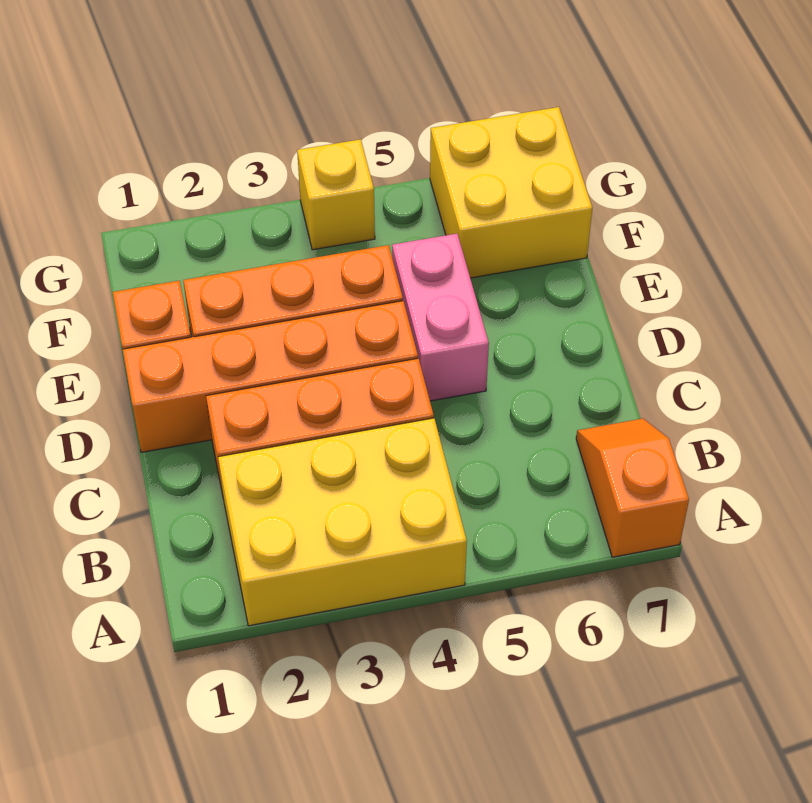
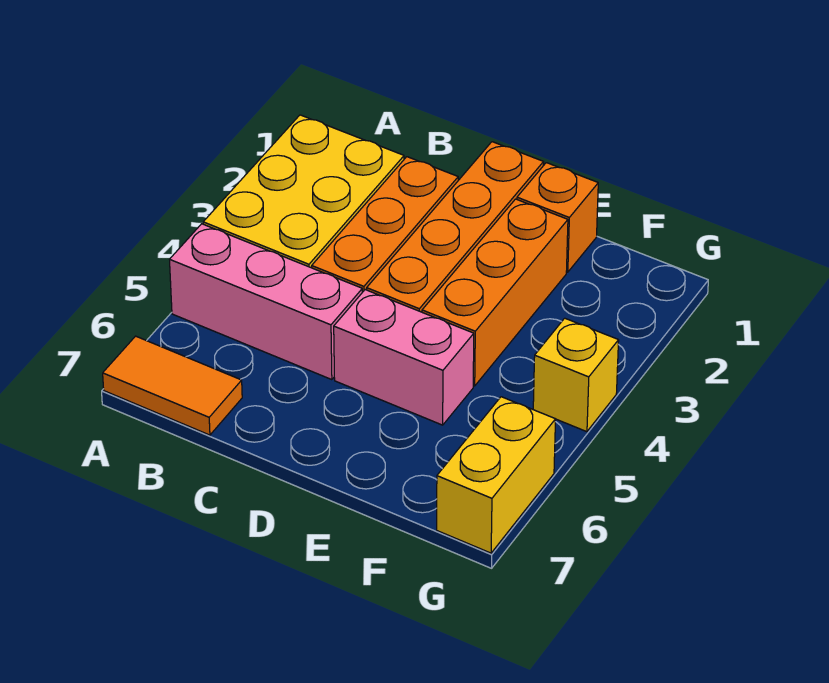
none -> pink 1x3 brick [170,224,362,380]
orange 1x2 slope [576,418,689,557] -> orange 1x2 tile [103,336,242,435]
yellow 2x2 brick [430,107,592,278] -> yellow 1x2 brick [437,397,556,553]

